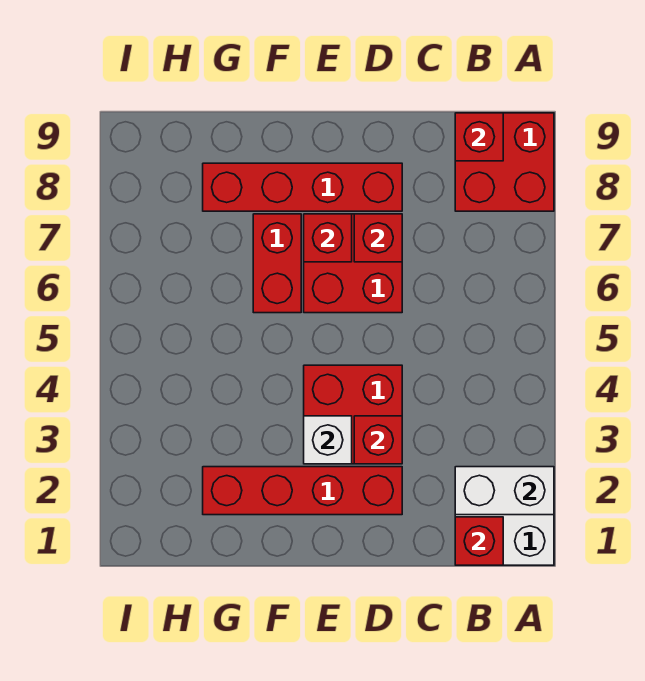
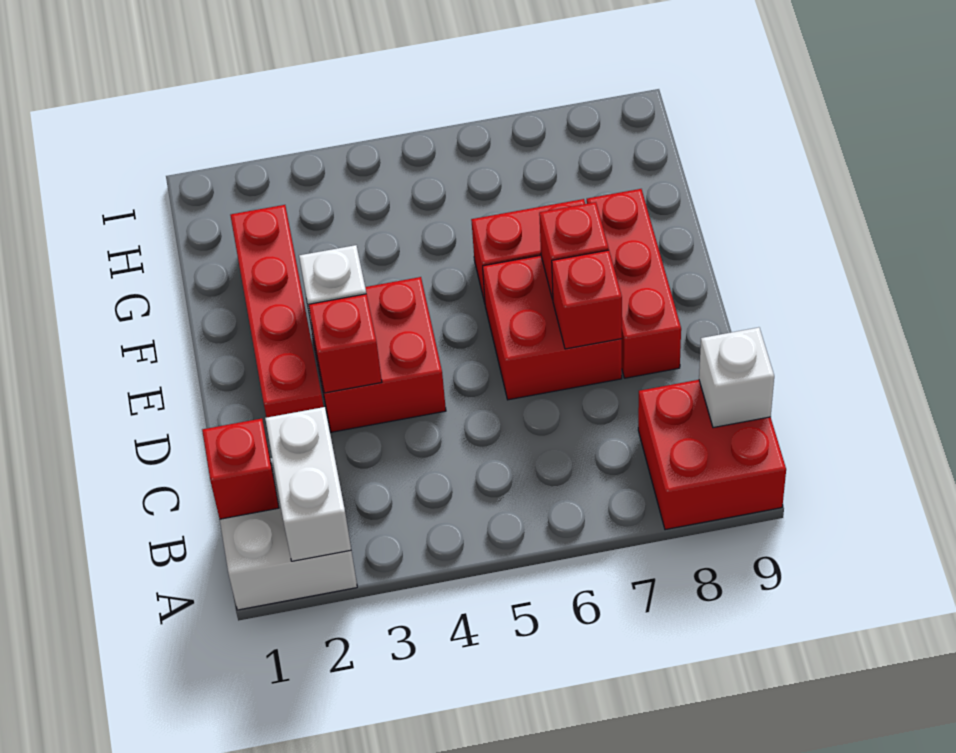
red 1x1 brick [455,113,503,161] -> white 1x1 brick [699,327,774,428]
red 1x4 brick [203,163,402,211] -> red 1x3 brick [587,189,681,378]

